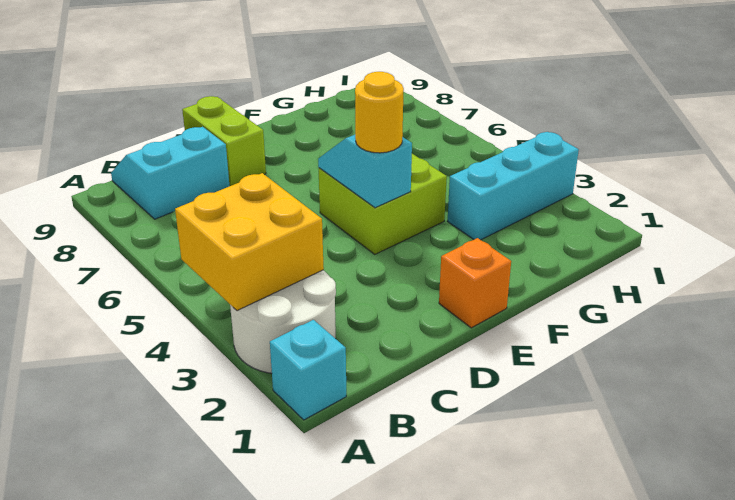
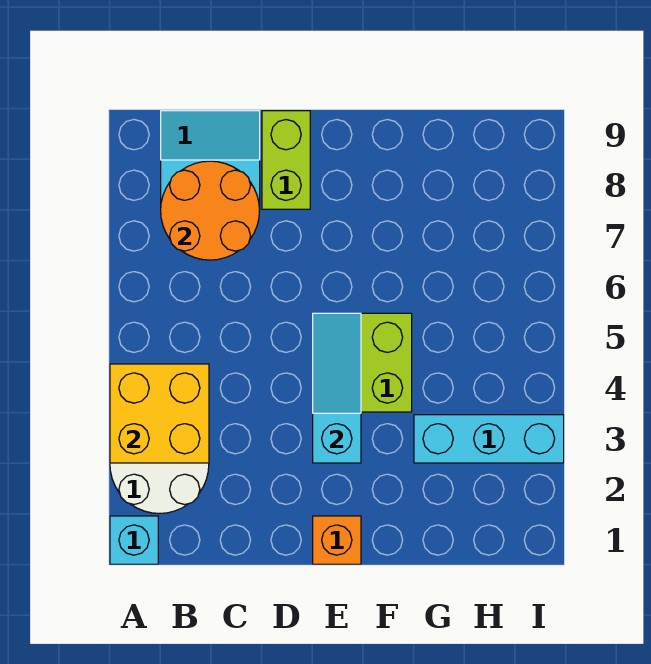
none -> orange 2x2 round brick [161,161,260,260]
cyan 1x2 slope [318,135,412,208] -> cyan 1x3 slope [313,313,361,463]
yellow 1x1 round brick [355,72,404,153] -> none

